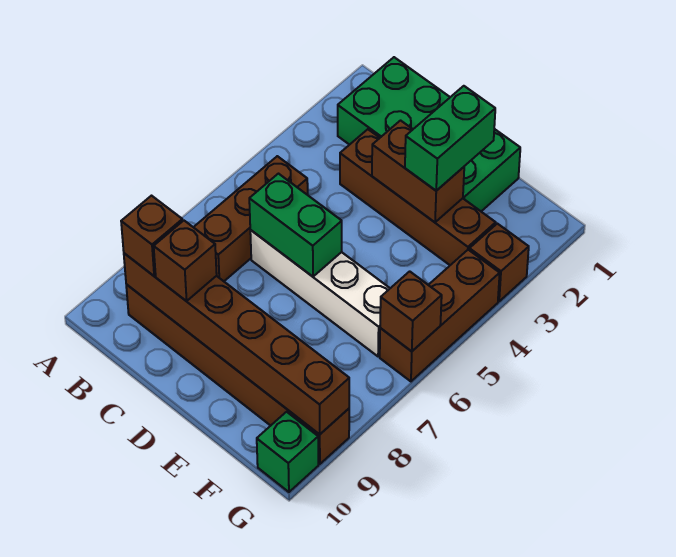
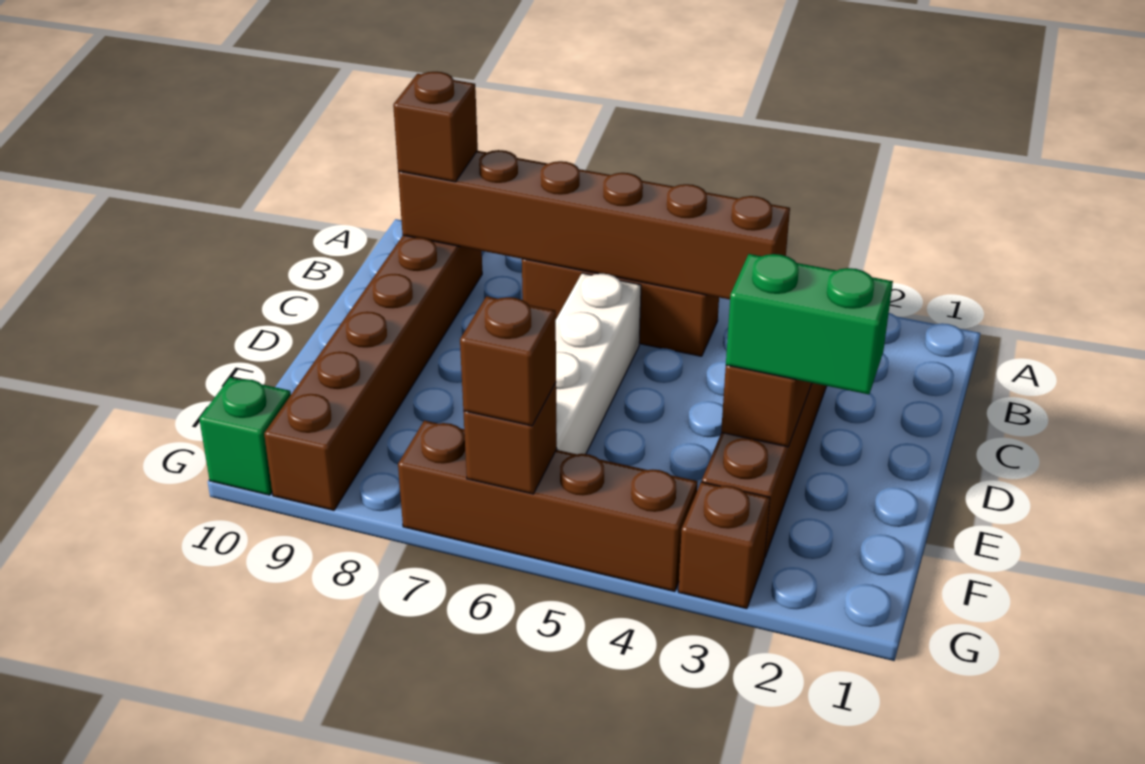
green 2x4 brick [338,57,520,211] -> none
brown 1x6 brick [124,253,349,434] -> brown 1x6 brick turned to [398,150,790,299]
green 1x2 brick [249,174,342,277] -> none
brown 1x1 brick [154,221,217,301] -> brown 1x1 brick moved to [460,296,556,426]
brown 1x3 brick [380,250,500,381] -> brown 1x4 brick [398,420,698,592]

